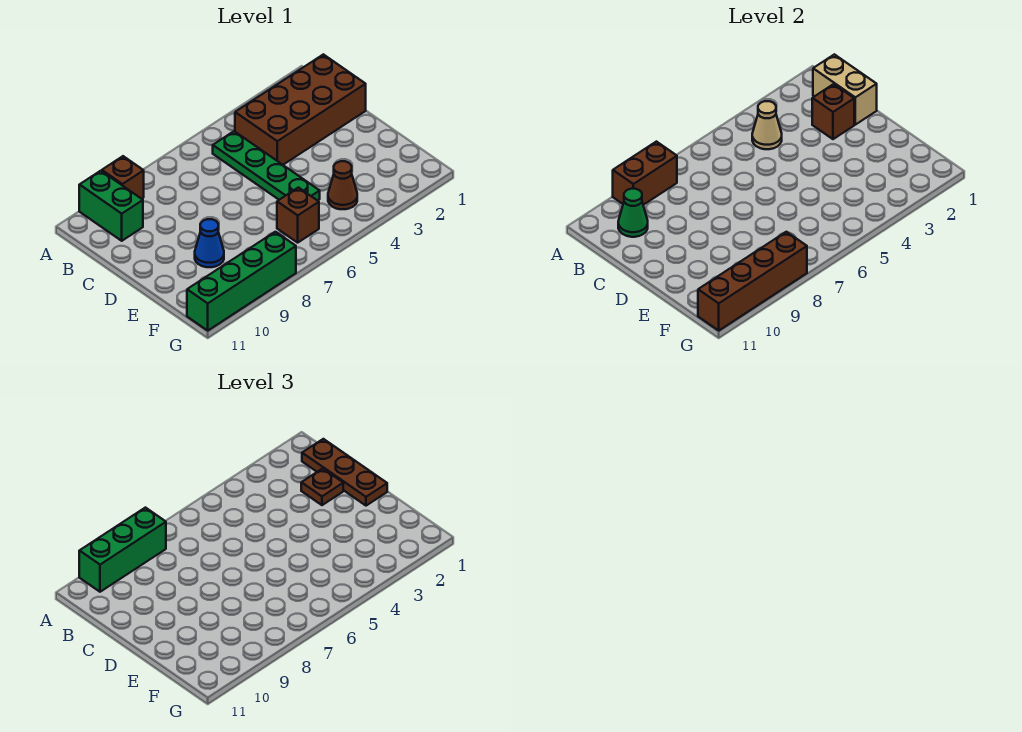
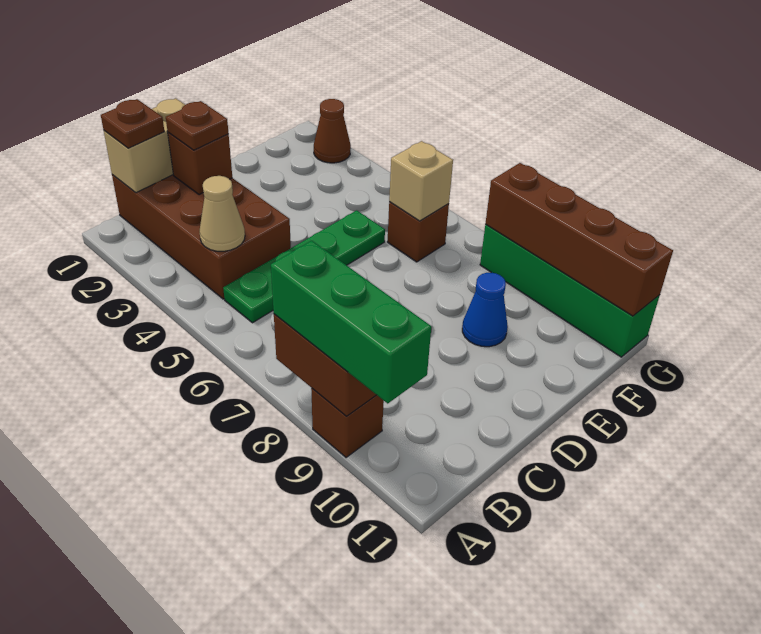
green 1x2 brick [79,171,143,241] -> none
brown 1x3 plate [302,439,387,506] -> brown 1x1 plate [101,99,164,148]
green 1x1 cone [618,189,648,237] -> none
brown 1x1 cone [328,161,357,209] -> brown 1x1 cone moved to [314,99,351,163]
none -> tan 1x1 brick [389,141,453,221]

